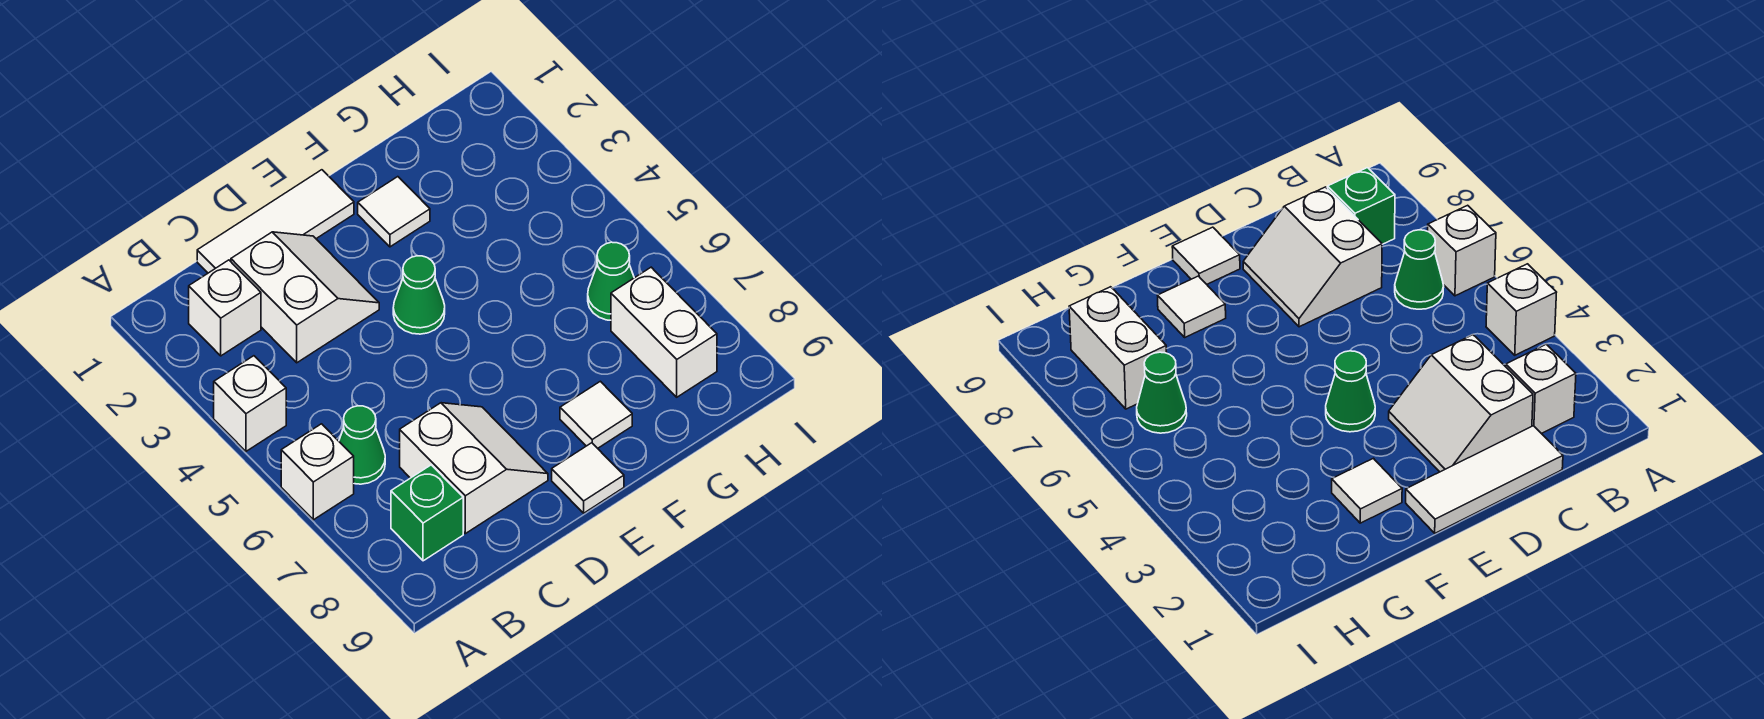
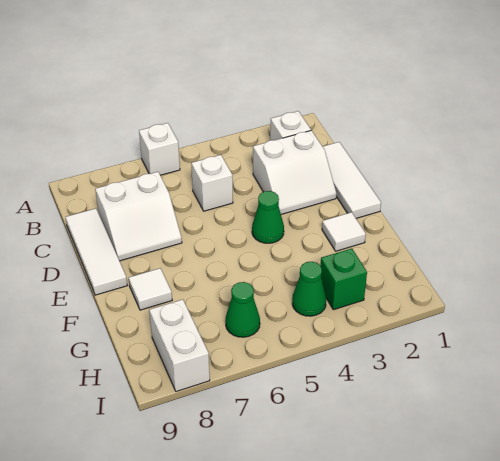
white 1x1 brick [214,356,286,451] -> white 1x1 brick moved to [191,155,233,211]
green 1x1 cone [339,406,385,484] -> green 1x1 cone moved to [292,262,326,316]
green 1x1 brick [391,465,463,561] -> green 1x1 brick moved to [320,248,367,310]
white 1x1 tile [552,443,624,513] -> white 1x3 tile [66,208,127,295]
white 1x2 brick [611,267,717,397] -> white 1x2 brick turned to [149,299,210,392]

